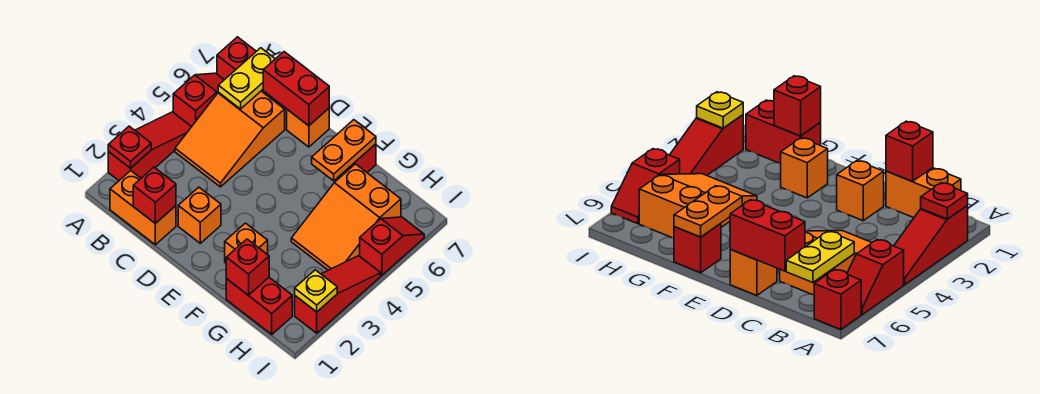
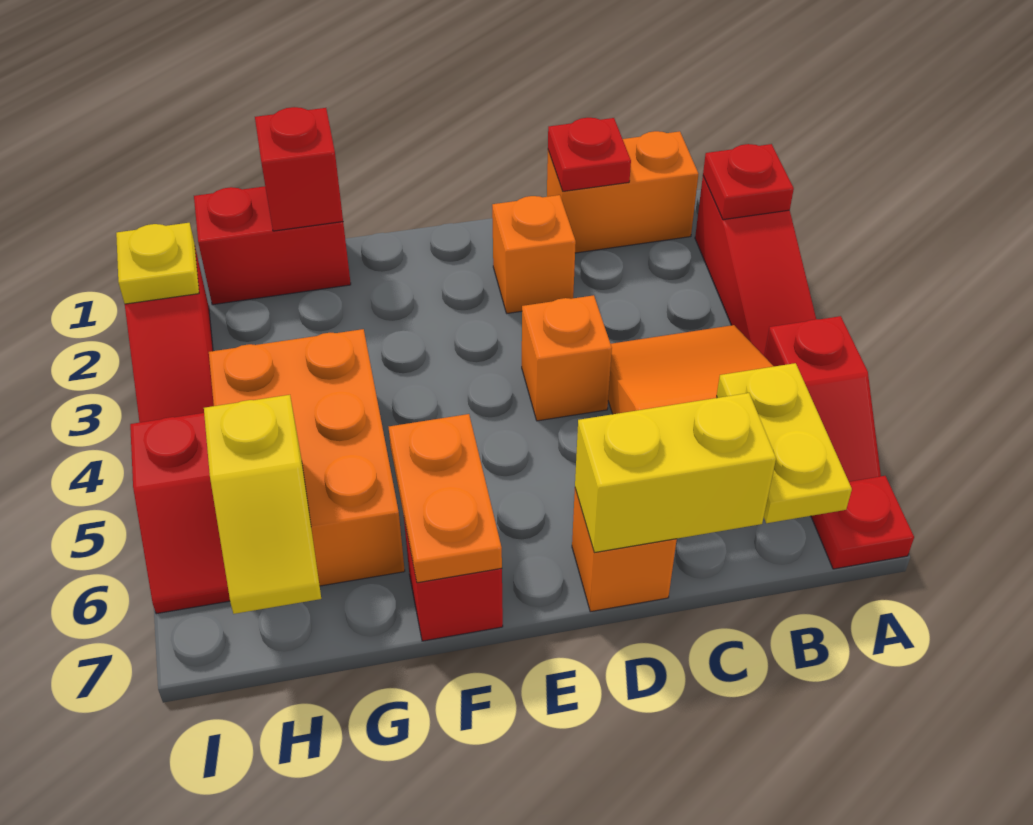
red 1x1 brick [217,37,256,80] -> red 1x1 plate [811,476,914,569]
red 1x1 brick [133,167,176,224] -> red 1x1 plate [548,118,631,191]
red 1x2 brick [263,52,329,126] -> yellow 1x2 brick [575,393,776,553]
orange 1x1 brick [225,223,268,263] -> orange 1x1 brick moved to [522,295,612,421]
orange 2x3 slope [291,164,401,270] -> orange 2x3 brick [209,329,405,586]
none -> yellow 1x2 slope [204,395,321,614]

